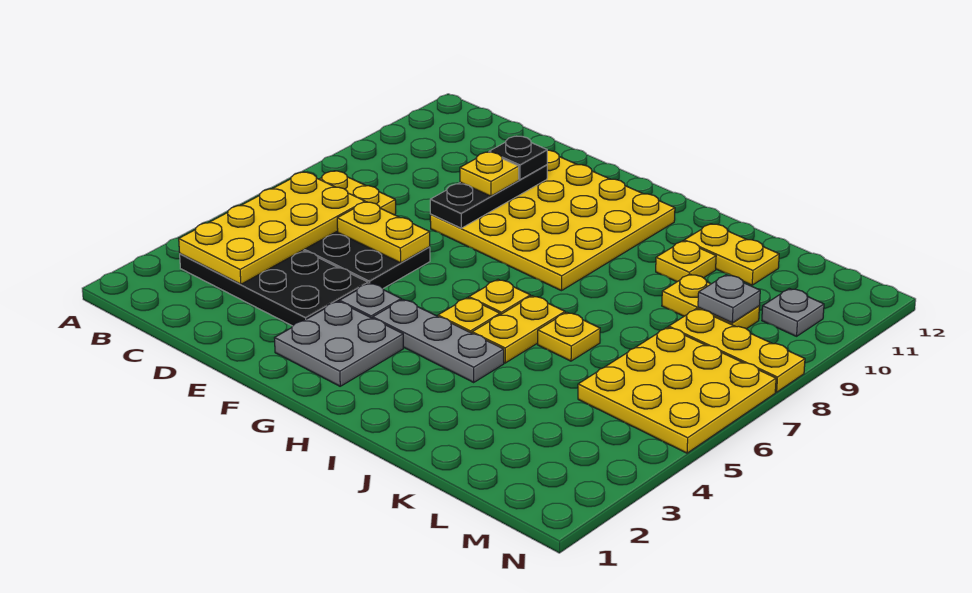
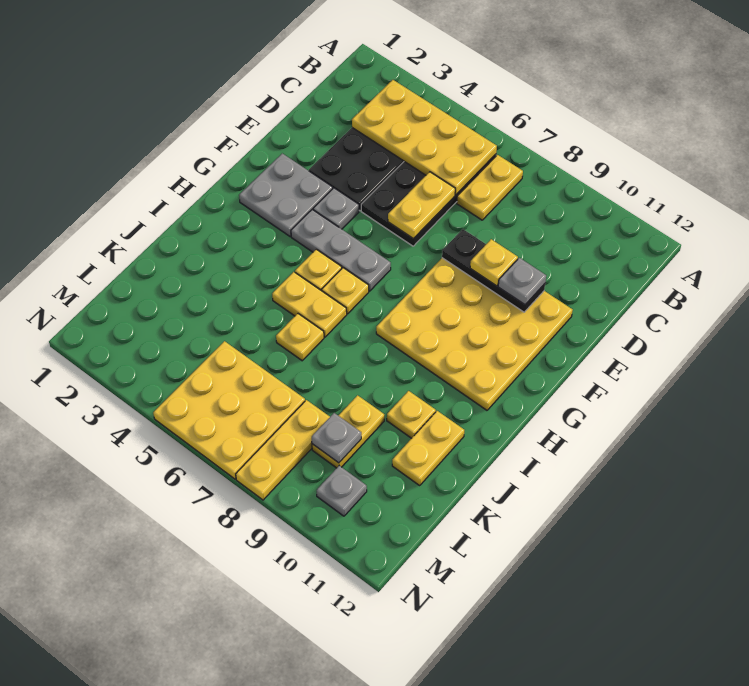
black 1x1 plate [489,136,547,180] -> grey 1x1 plate [498,258,546,305]
grey 1x3 plate [373,299,504,382] -> grey 1x3 plate turned to [291,210,391,291]

